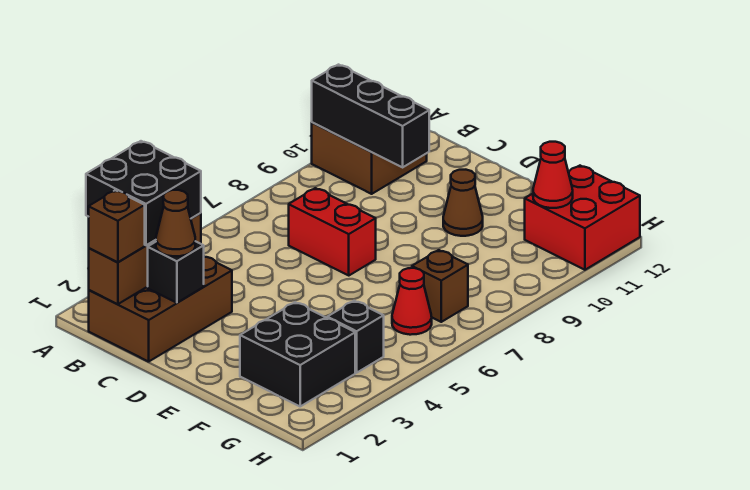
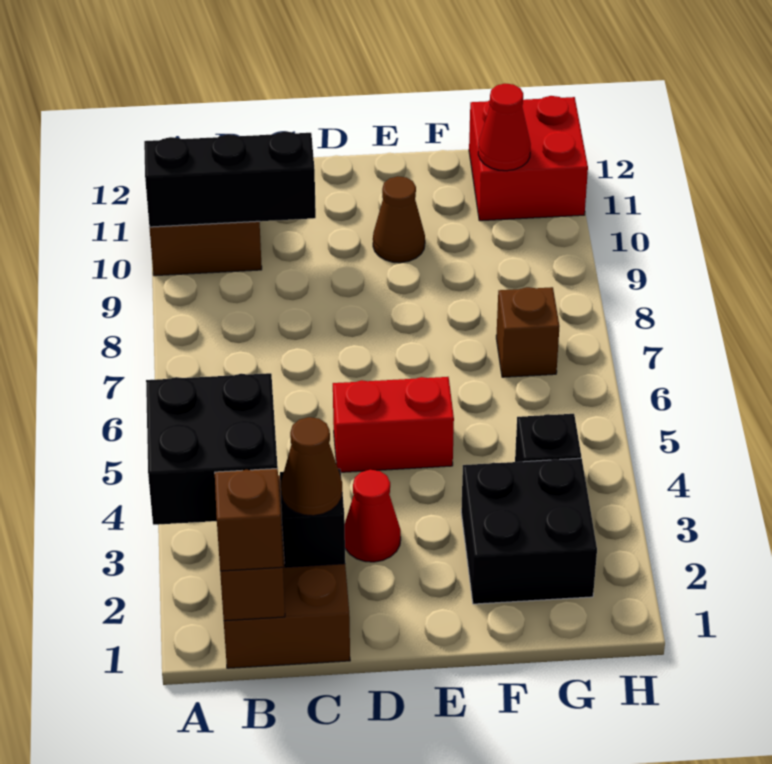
red 1x2 brick [289,188,376,275] -> red 1x2 brick moved to [333,377,454,472]
red 1x1 cone [392,268,432,335] -> red 1x1 cone moved to [345,470,401,562]

